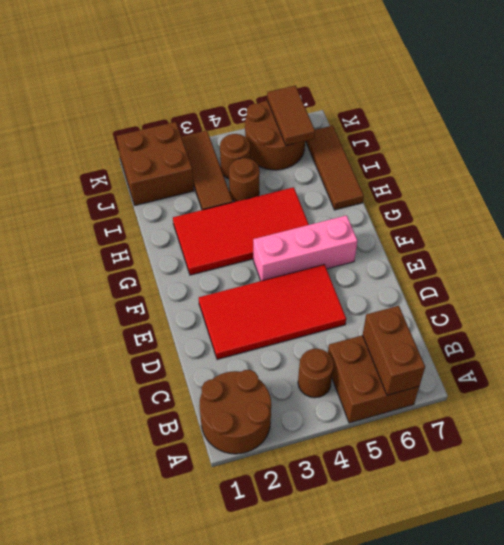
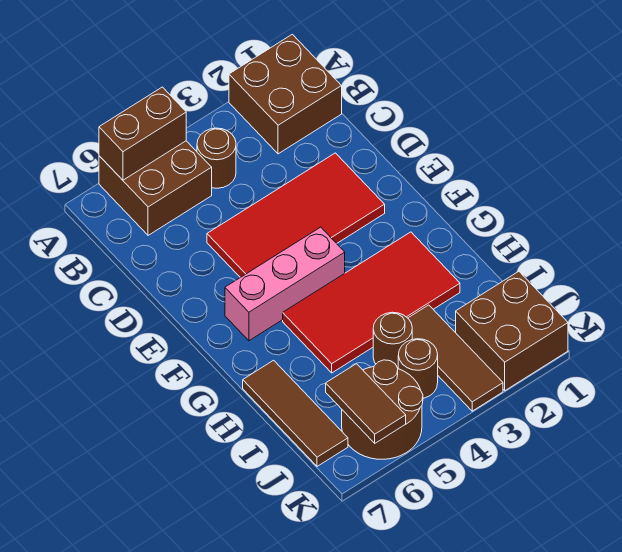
brown 2x2 round brick [200,370,271,454] -> brown 2x2 brick [229,34,342,154]
brown 1x2 brick [363,306,425,395] -> brown 1x2 brick turned to [99,87,186,180]

